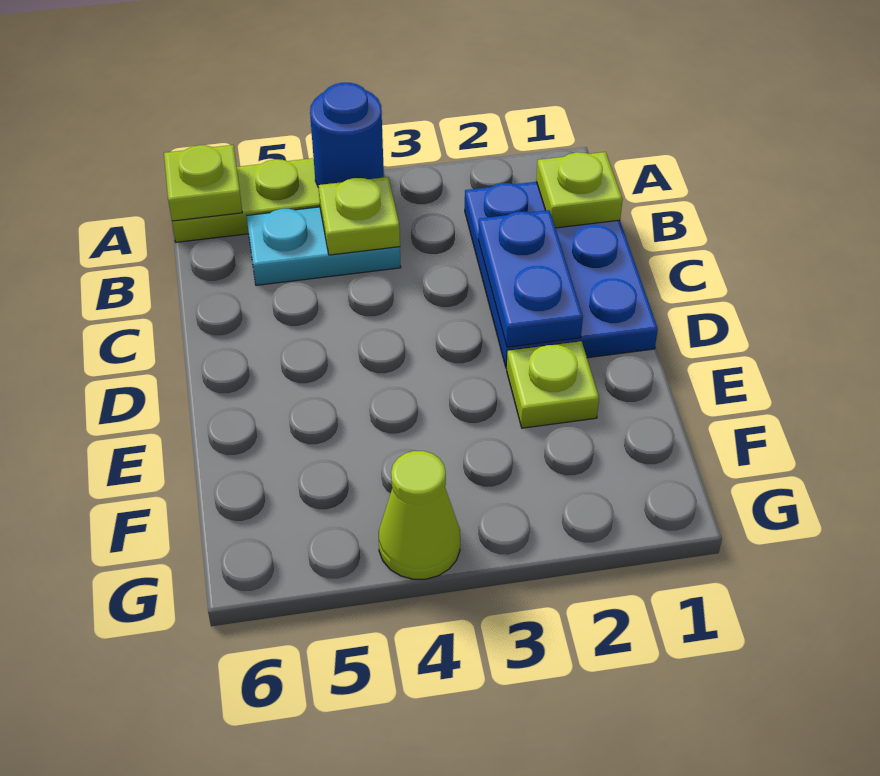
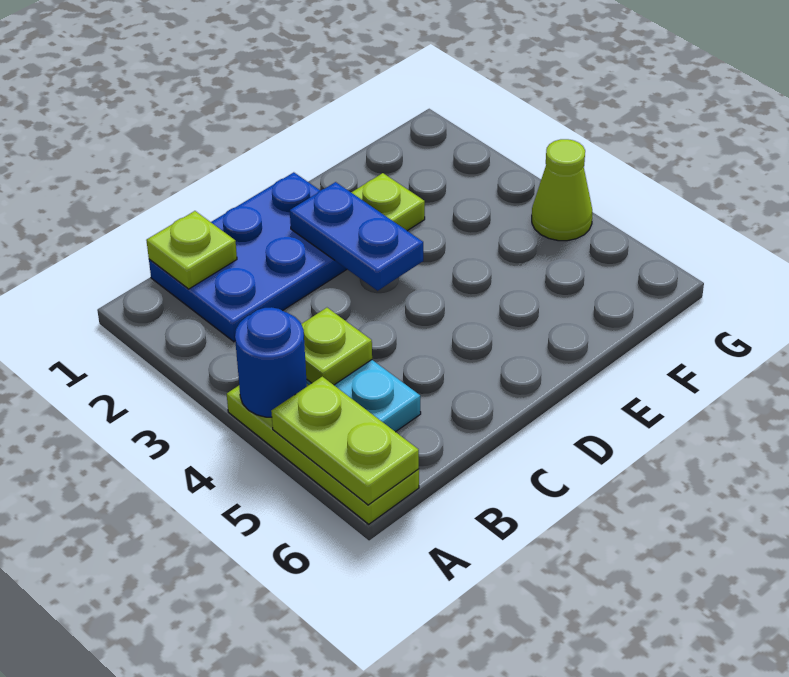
lime 1x1 plate [164,145,242,221] -> lime 1x2 plate [271,376,419,505]
blue 1x2 plate [478,210,583,347] -> blue 1x2 plate turned to [290,182,423,291]

